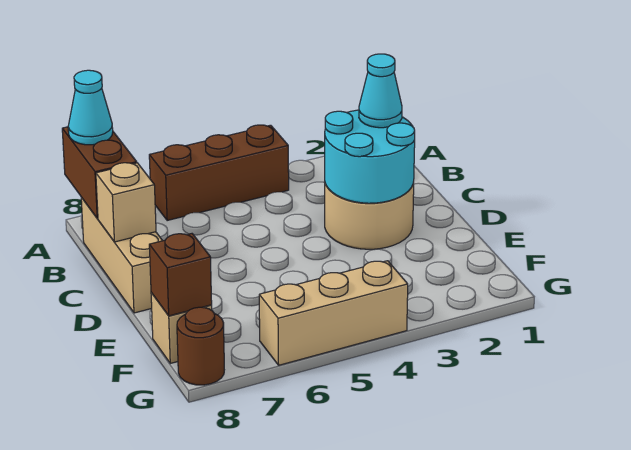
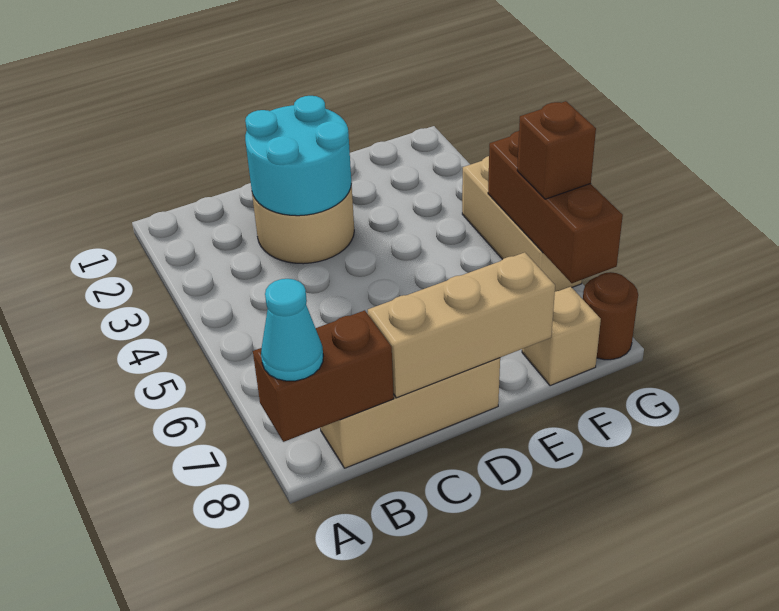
brown 1x3 brick [149,125,289,220] -> brown 1x3 brick moved to [488,131,623,283]
cyan 1x1 cone [359,54,402,128] -> none
tan 1x1 brick [96,163,156,242] -> tan 1x3 brick [368,252,555,398]
brown 1x1 brick [149,234,212,316] -> brown 1x1 brick moved to [517,101,596,199]

